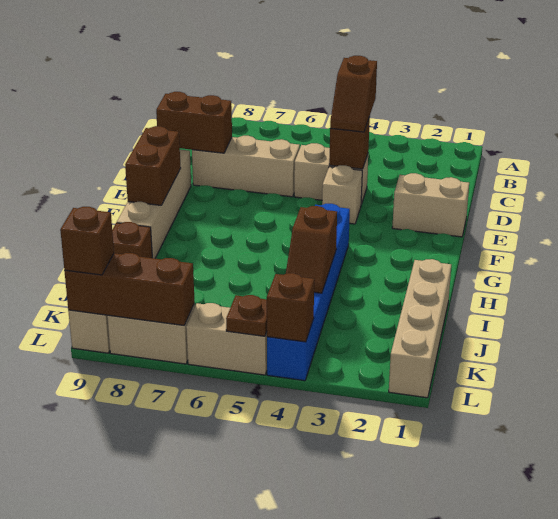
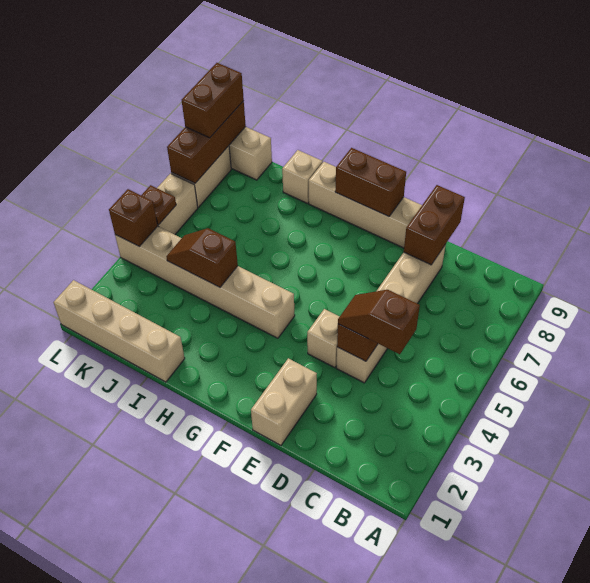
blue 1x6 brick [267,204,350,381] -> tan 1x6 brick [115,226,295,338]
brown 1x1 brick [112,222,152,258] -> tan 1x1 brick [282,150,323,204]
brown 1x1 brick [60,207,114,275] -> brown 1x2 brick [182,63,244,138]

